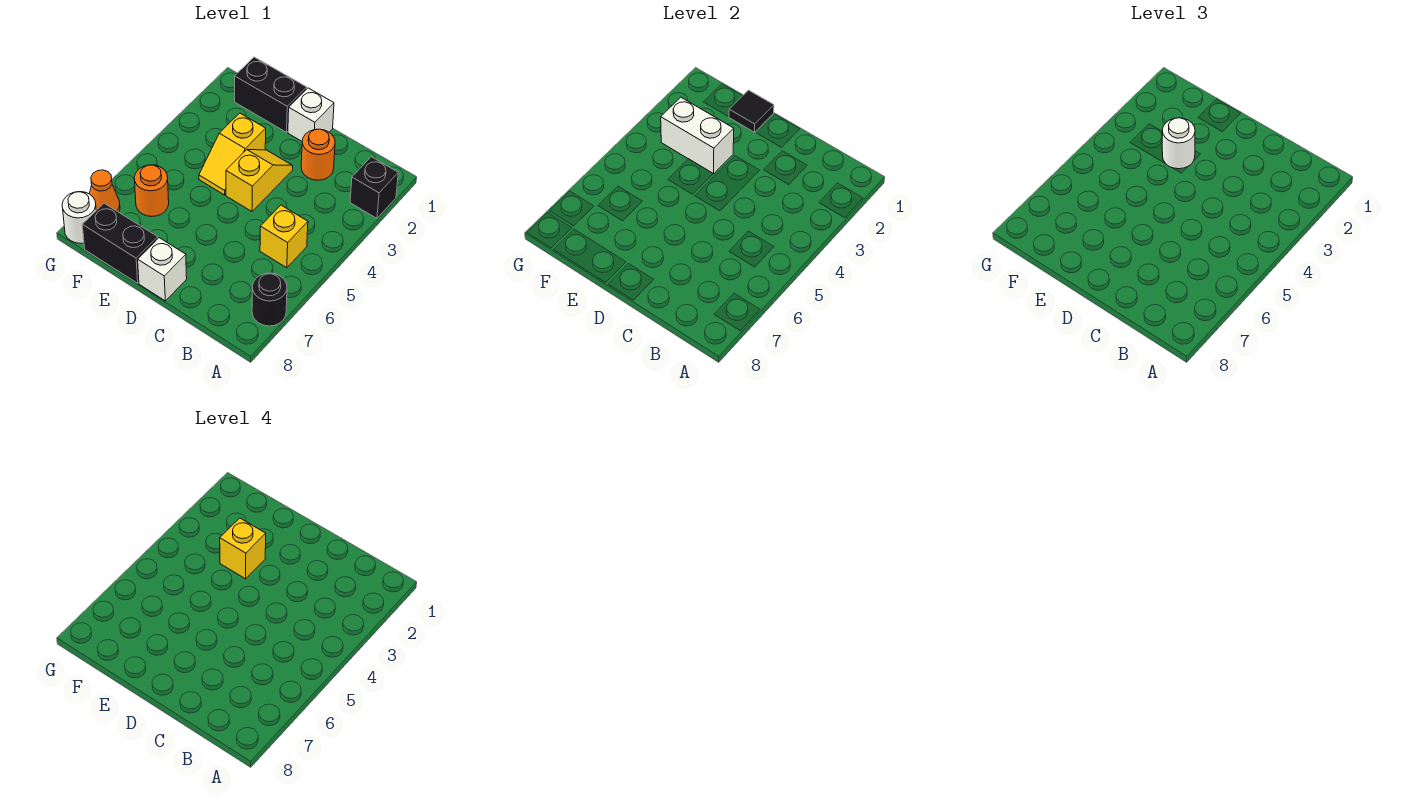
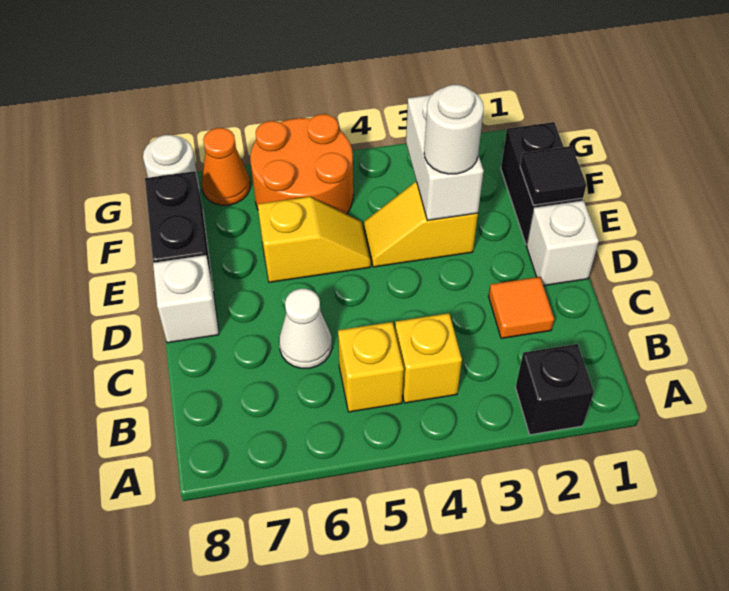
black 1x1 round brick [252,273,287,326] -> none
orange 1x1 round brick [301,129,335,180] -> orange 1x1 tile [489,277,554,338]
none -> white 1x1 cone [279,289,332,368]
yellow 1x2 slope [226,150,293,211] -> yellow 1x2 slope moved to [258,197,371,282]
yellow 1x1 brick [220,518,266,579] -> yellow 1x1 brick moved to [395,313,462,403]
orange 1x1 round brick [134,165,169,216] -> orange 2x2 round brick [250,114,353,214]

